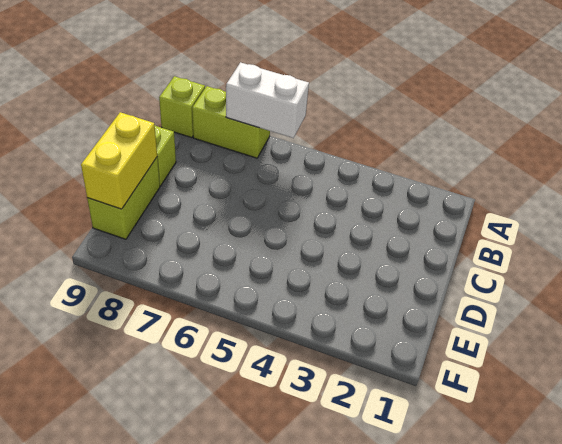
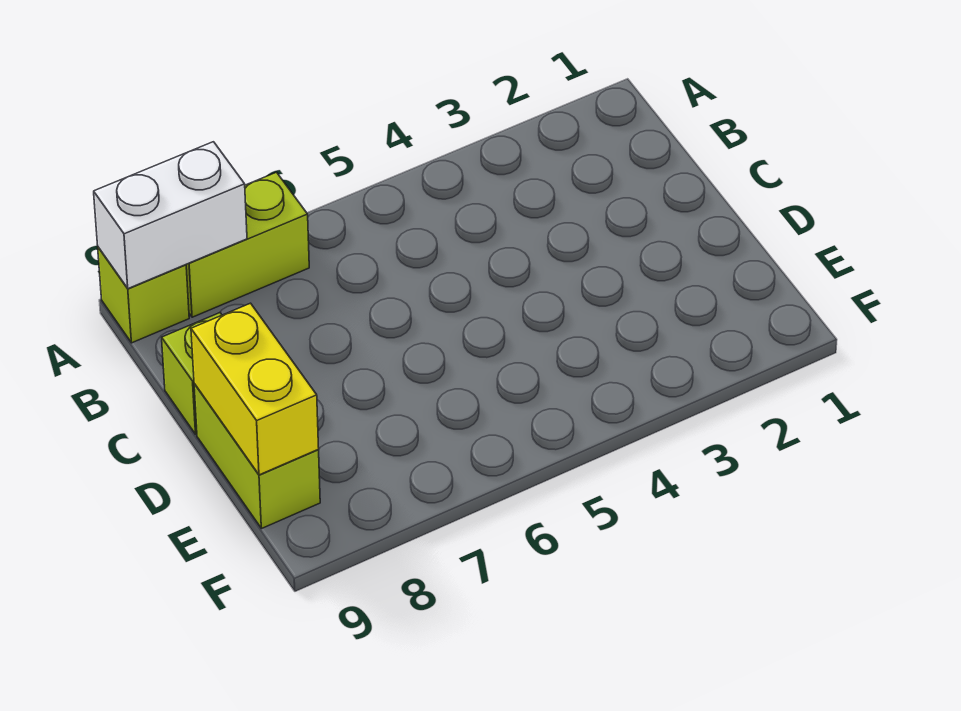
white 1x2 brick [226,62,309,138] -> white 1x2 brick moved to [94,142,247,289]

